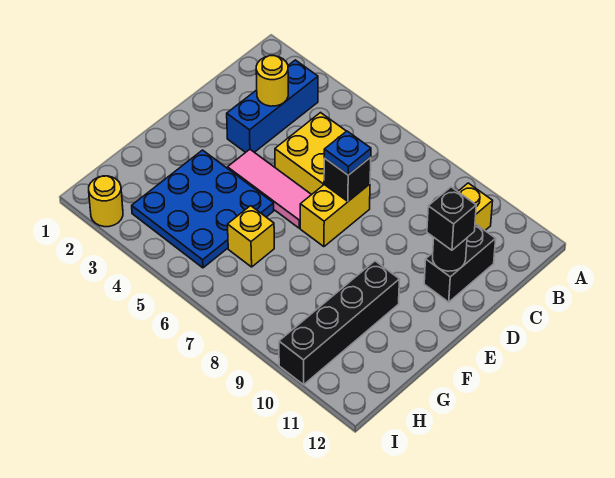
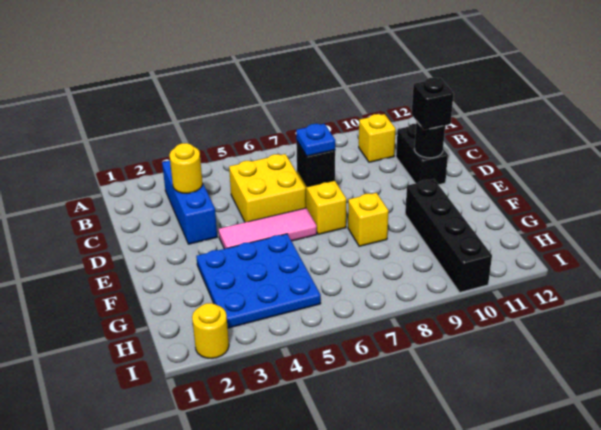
yellow 1x1 brick [228,206,274,267] -> yellow 1x1 brick moved to [348,193,389,246]

